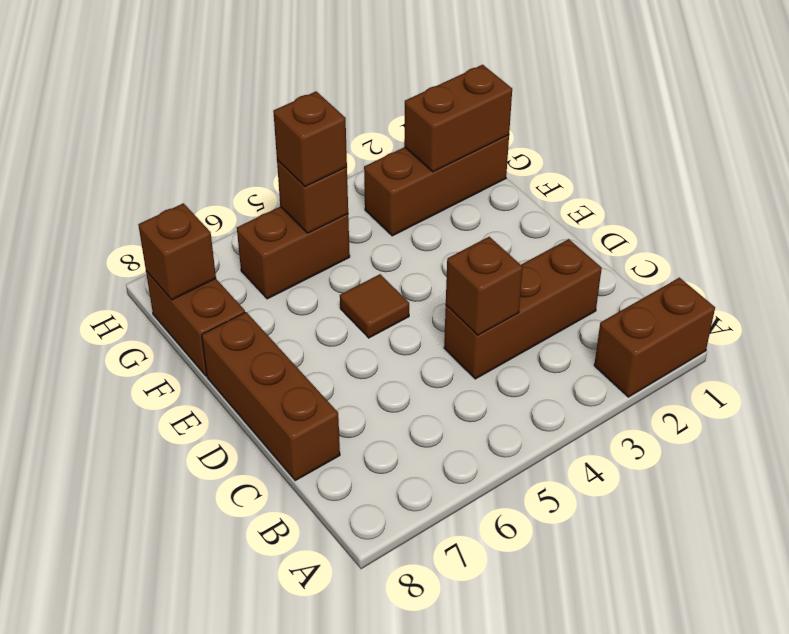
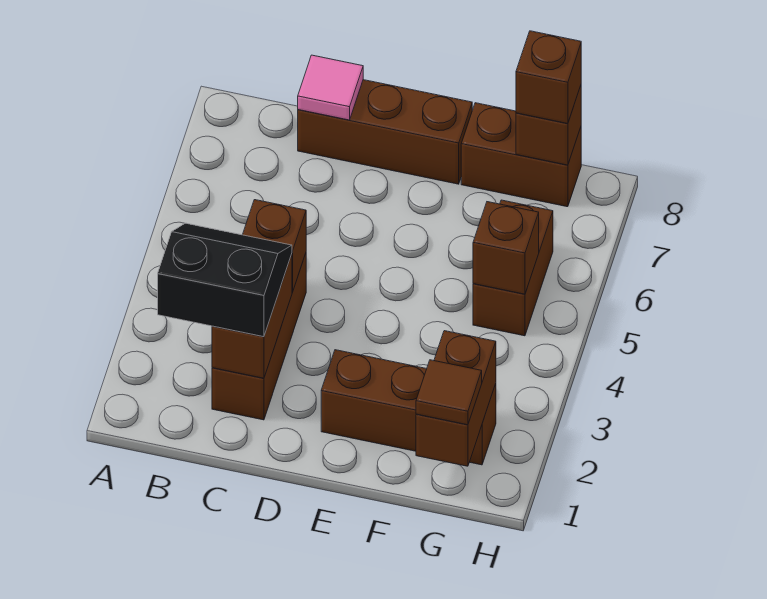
brown 1x2 brick [594,278,715,397] -> brown 1x2 brick moved to [212,254,292,378]
none -> black 2x2 slope [158,223,292,337]
none -> pink 1x1 tile [298,55,363,120]
brown 1x1 tile [340,274,409,338] -> brown 1x1 tile moved to [416,360,482,425]
brown 1x3 brick [364,135,509,236] -> brown 1x3 brick turned to [321,350,496,465]
brown 1x1 brick [273,91,347,186] -> brown 1x1 brick moved to [516,31,581,124]

